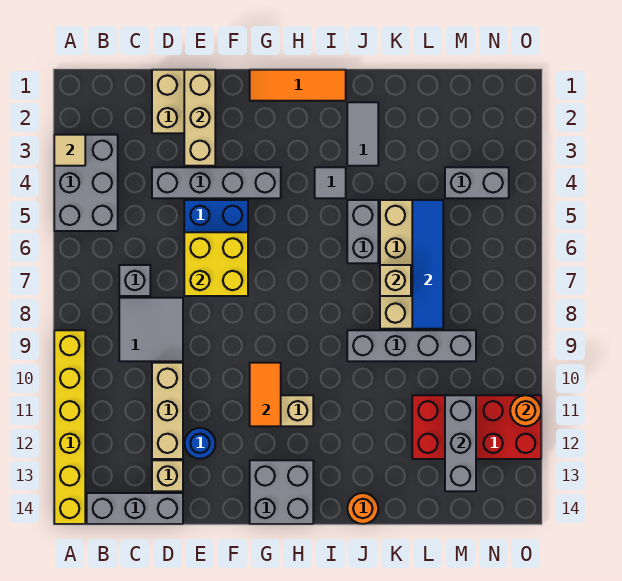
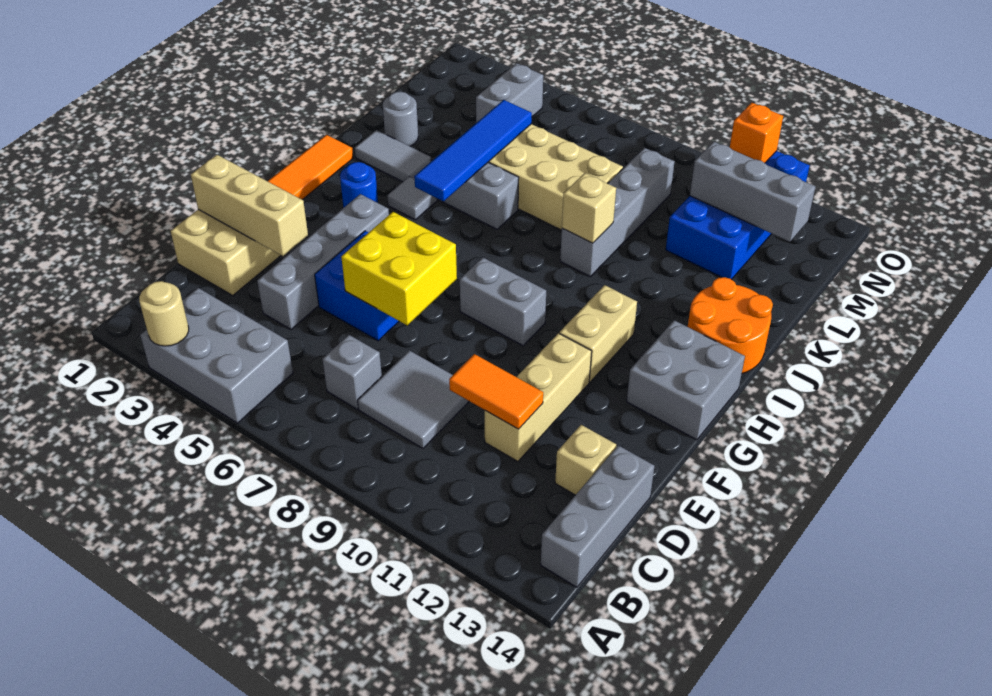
tan 1x1 tile [54,135,85,166] -> tan 1x1 round brick [139,281,189,346]
yellow 1x6 brick [54,330,85,524] -> none
tan 1x3 brick [152,363,183,459] -> tan 1x3 brick turned to [485,333,592,462]
blue 1x1 round brick [185,428,215,459] -> blue 1x1 round brick moved to [340,162,378,208]
none -> grey 1x2 brick [460,257,546,346]
orange 1x2 tile [250,363,281,426] -> orange 1x2 tile moved to [449,354,543,429]
orange 1x1 round brick [347,493,378,524] -> orange 2x2 round brick [688,277,773,373]
none -> grey 1x1 round brick [383,92,418,146]
tan 1x1 brick [380,265,411,296] -> tan 1x1 brick moved to [562,173,616,243]
blue 1x4 tile [412,200,443,329] -> blue 1x4 tile turned to [414,100,532,201]
red 2x4 brick [412,395,541,459] -> blue 2x4 brick [666,151,810,280]
orange 1x1 round brick [510,395,541,426] -> orange 1x1 brick [730,103,783,163]

